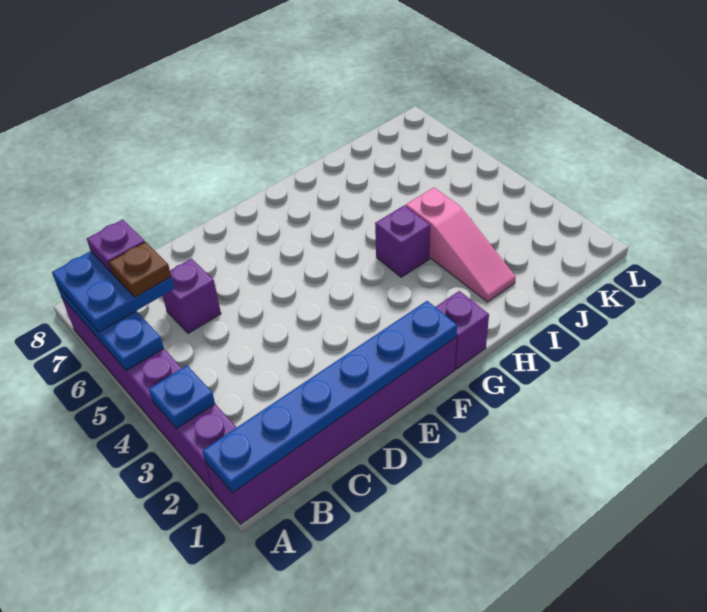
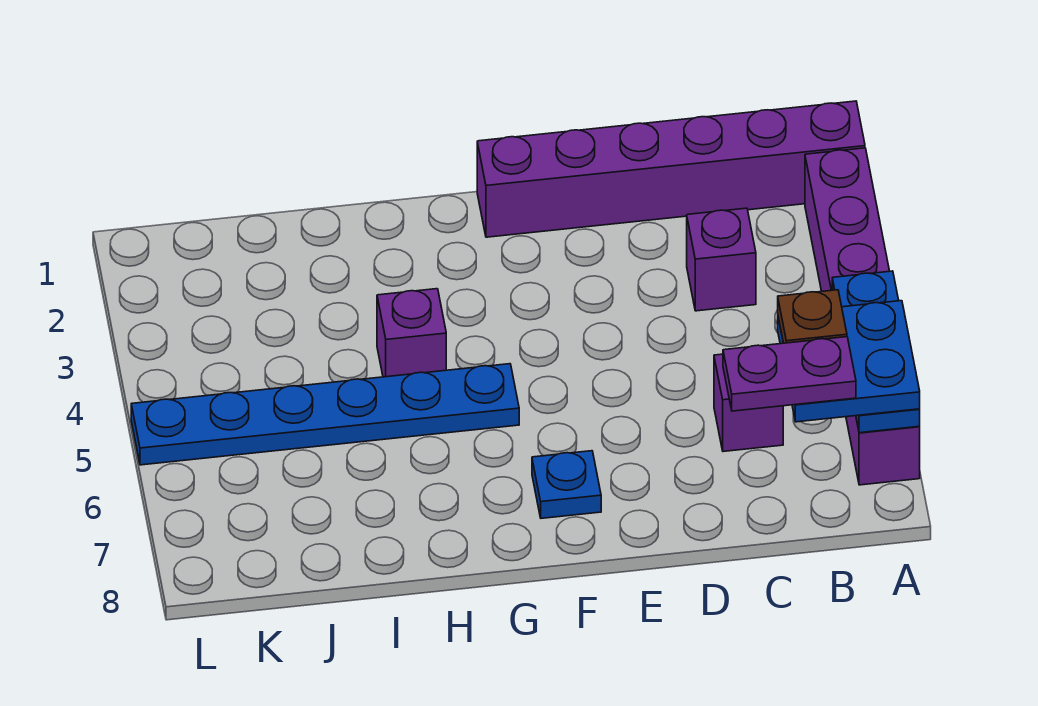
blue 1x6 plate [202,301,457,493] -> blue 1x6 plate moved to [131,364,519,465]
blue 1x1 plate [149,366,215,429] -> blue 1x1 plate moved to [532,451,601,518]
purple 1x1 plate [87,219,145,273] -> purple 1x2 plate [723,337,856,411]
purple 1x1 brick [436,291,489,369] -> purple 1x1 brick moved to [687,208,756,311]
pink 1x3 slope [406,188,516,302] -> none

